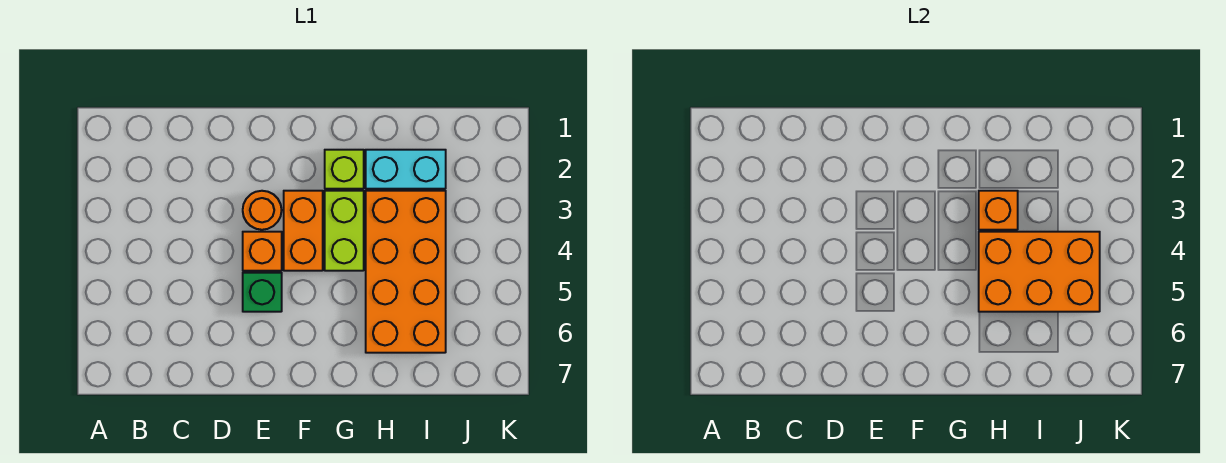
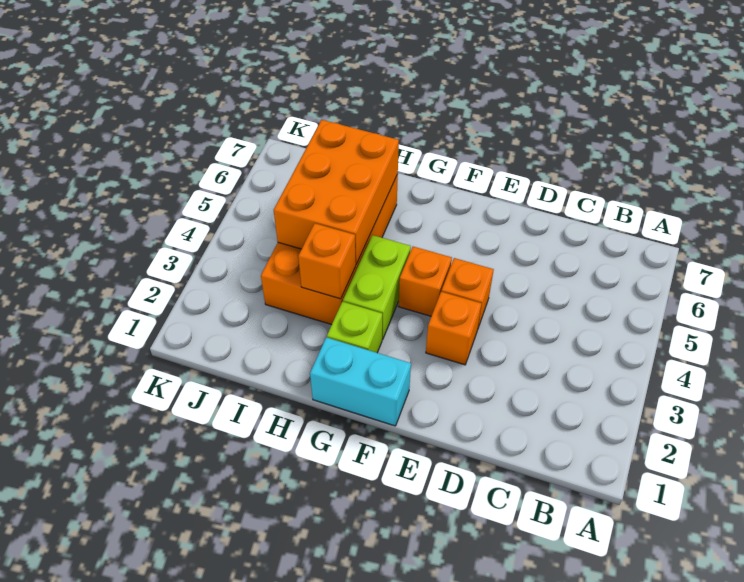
orange 1x1 round brick [243,191,282,230] -> orange 1x1 brick [426,292,482,365]
green 1x1 brick [243,273,282,312] -> none
orange 1x2 brick [284,191,323,271] -> orange 1x1 brick [398,247,452,316]
cyan 1x2 brick [366,150,446,189] -> cyan 1x2 brick moved to [310,337,411,426]
orange 2x3 brick [979,232,1100,312] -> orange 2x3 brick turned to [274,120,399,264]

